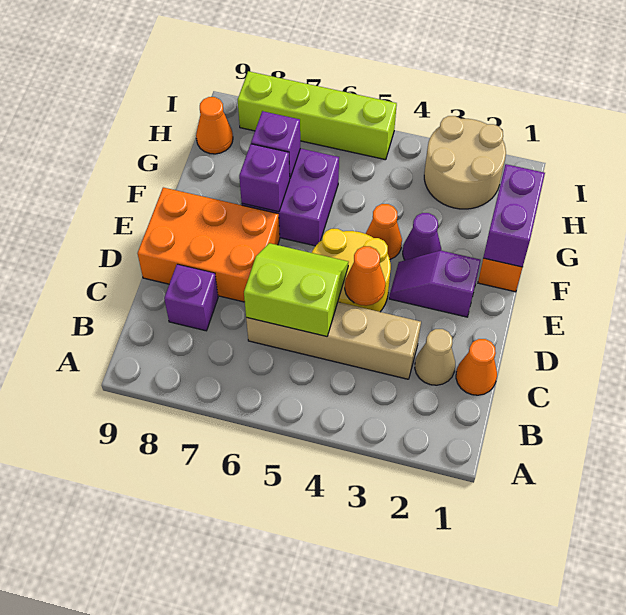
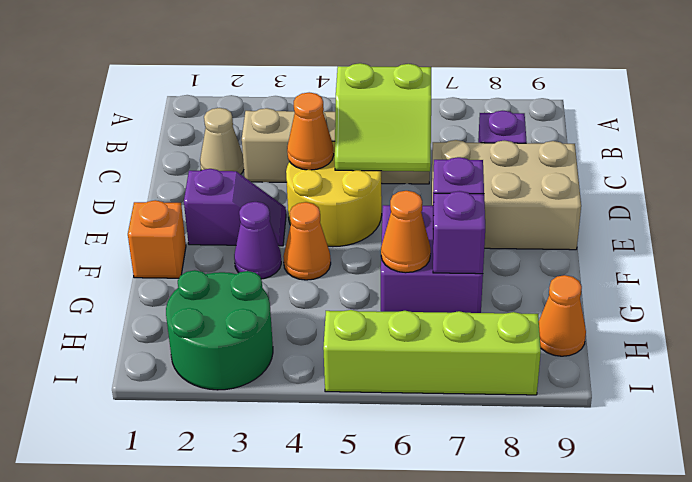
orange 1x1 cone [456,339,497,395] -> orange 1x1 cone moved to [381,191,431,273]
orange 2x3 brick [138,187,280,302] -> tan 2x3 brick [432,140,581,250]
purple 1x2 brick [483,164,545,267] -> none
tan 2x2 round brick [424,116,506,209] -> green 2x2 round brick [166,270,273,390]

